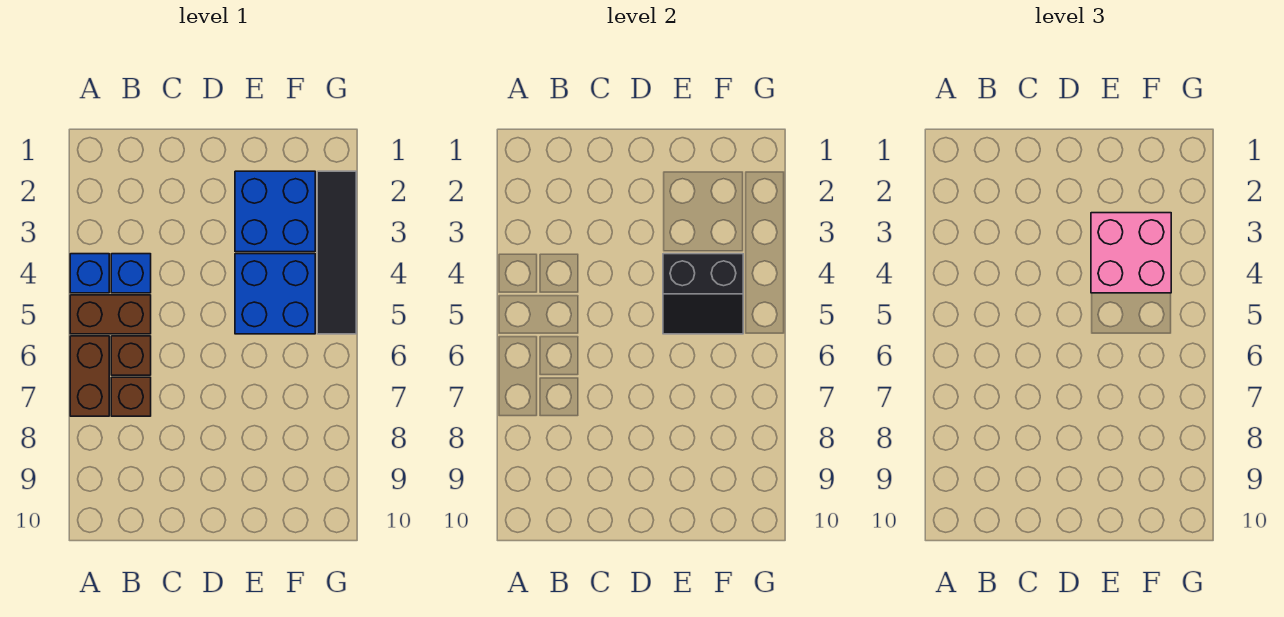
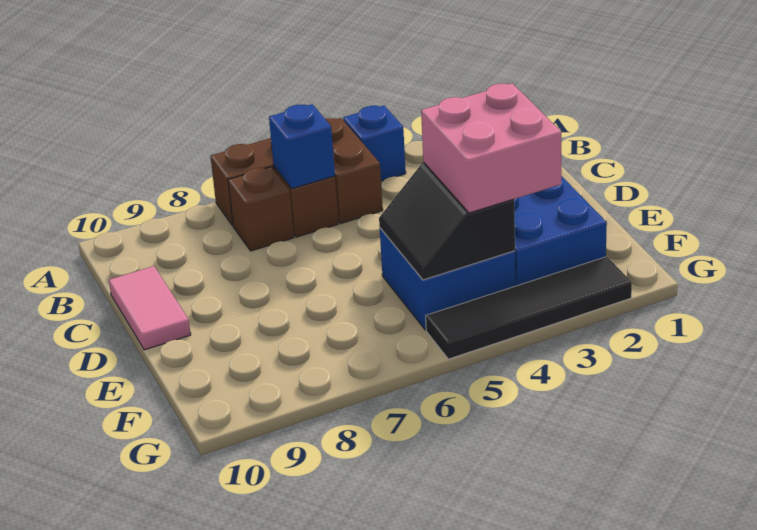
blue 1x1 brick [111,254,151,293] -> blue 1x1 brick moved to [269,104,335,189]
none -> pink 1x2 tile [109,266,191,350]

